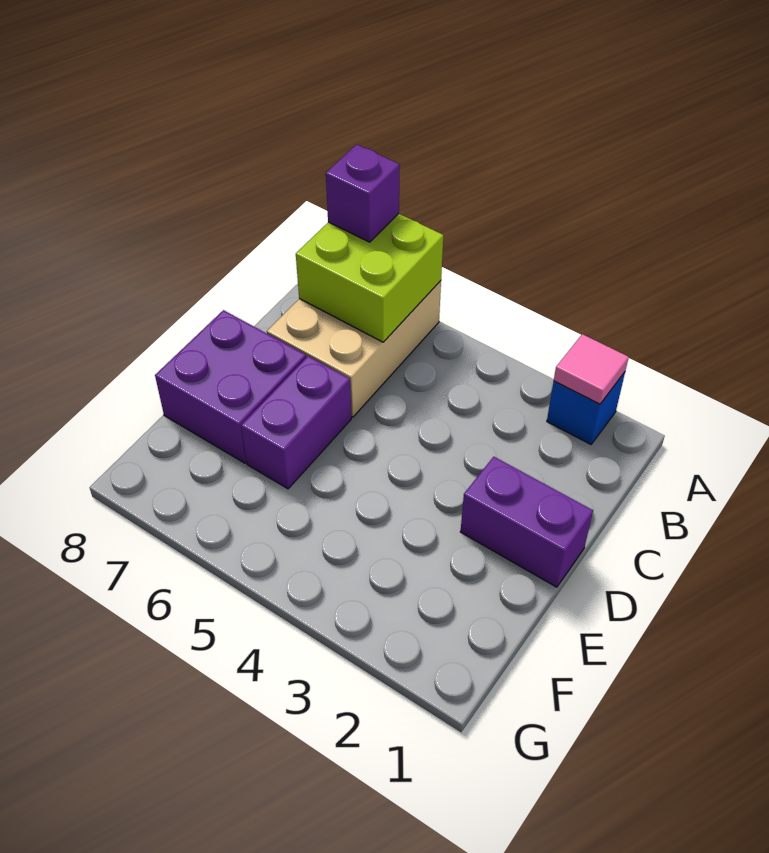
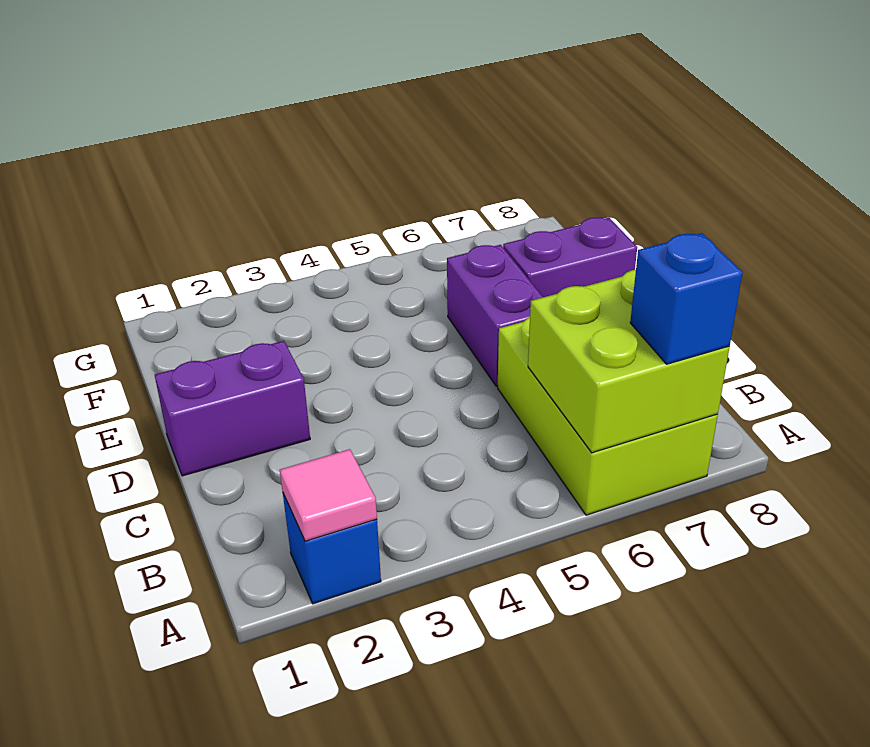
tan 2x3 brick [267,281,441,417] -> lime 2x3 brick [498,317,718,515]
purple 1x1 brick [326,144,400,242] -> blue 1x1 brick [630,233,743,364]
purple 2x2 brick [155,310,306,463] -> purple 1x2 brick [503,218,637,297]

